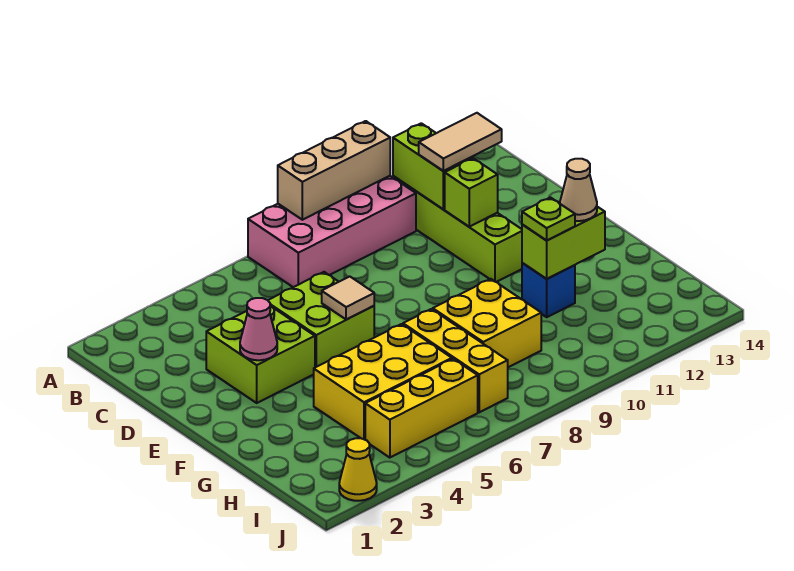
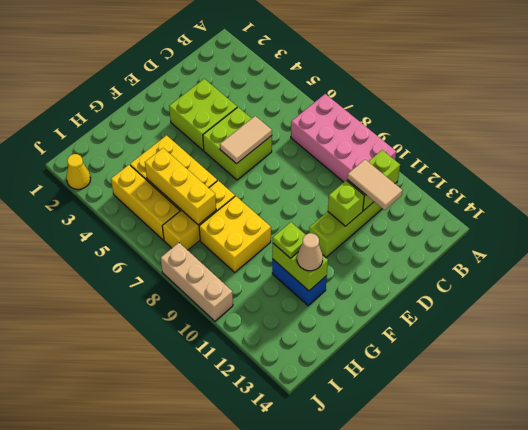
tan 1x3 brick [278,121,390,220] -> tan 1x3 brick moved to [161,243,233,321]
pink 1x1 cone [240,298,277,360] -> none
tan 1x1 tile [322,277,374,319] -> tan 1x2 tile [220,116,272,164]
blue 1x1 brick [522,263,575,317] -> blue 1x2 brick [272,259,327,306]
none -> yellow 1x3 brick [145,148,216,225]

